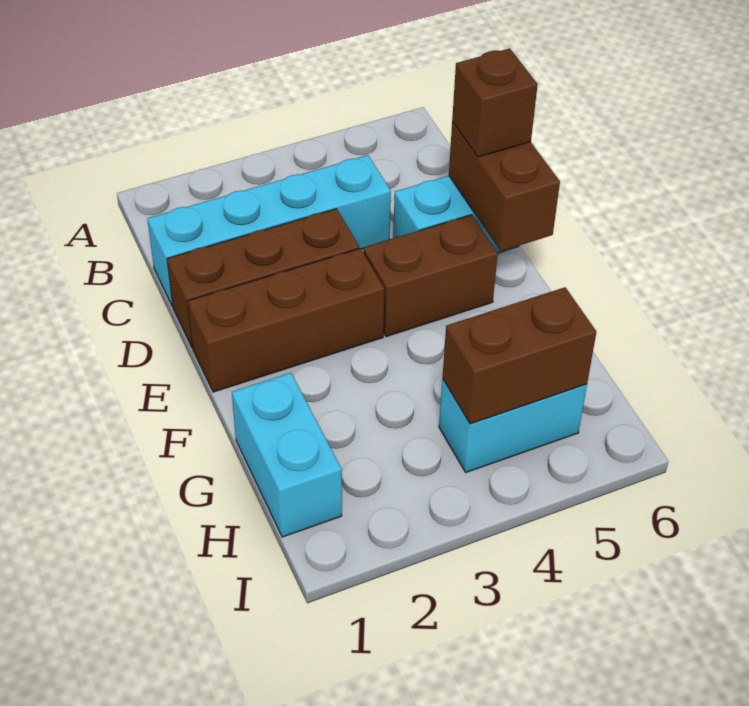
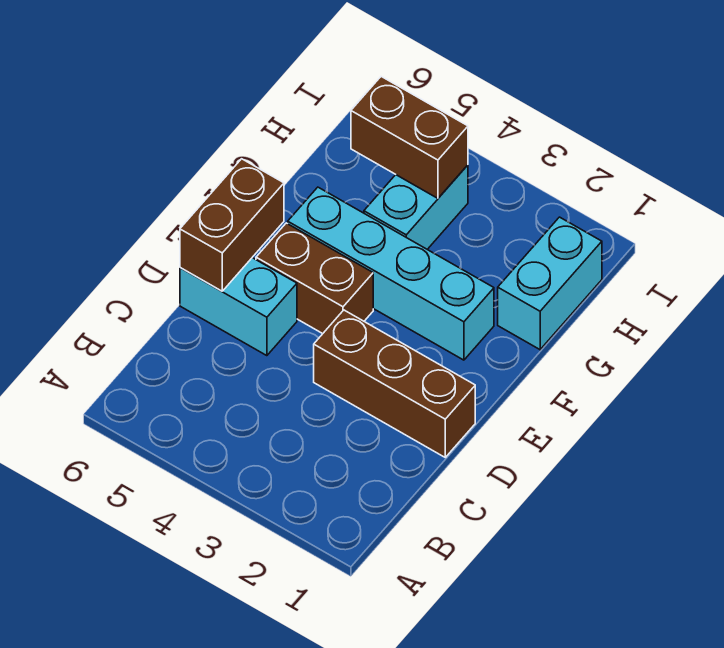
cyan 1x4 brick [147,155,391,306] -> cyan 1x4 brick moved to [288,187,494,360]
brown 1x1 brick [452,48,538,157] -> none
brown 1x3 brick [188,249,384,392] -> none
cyan 1x2 brick [439,379,587,472] -> cyan 1x2 brick turned to [364,165,468,249]

